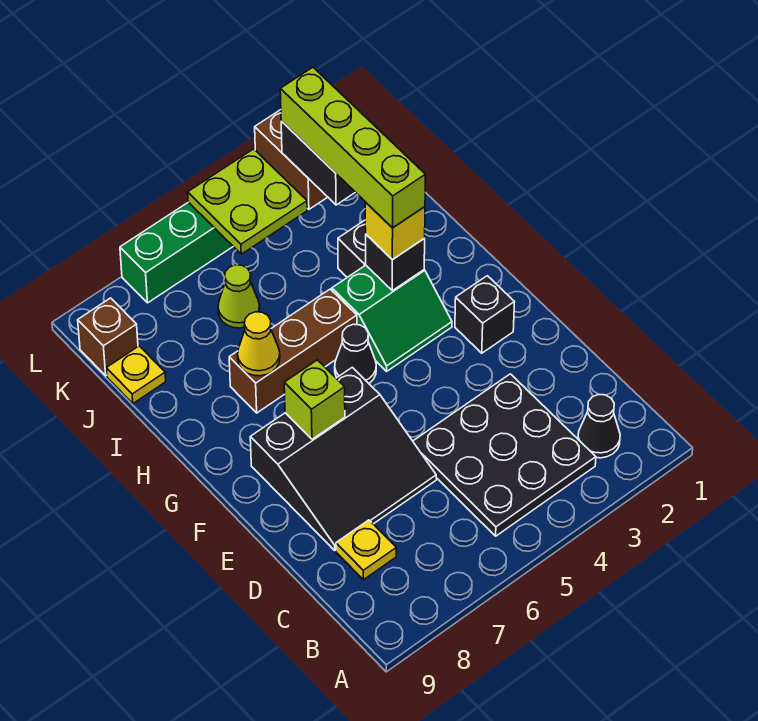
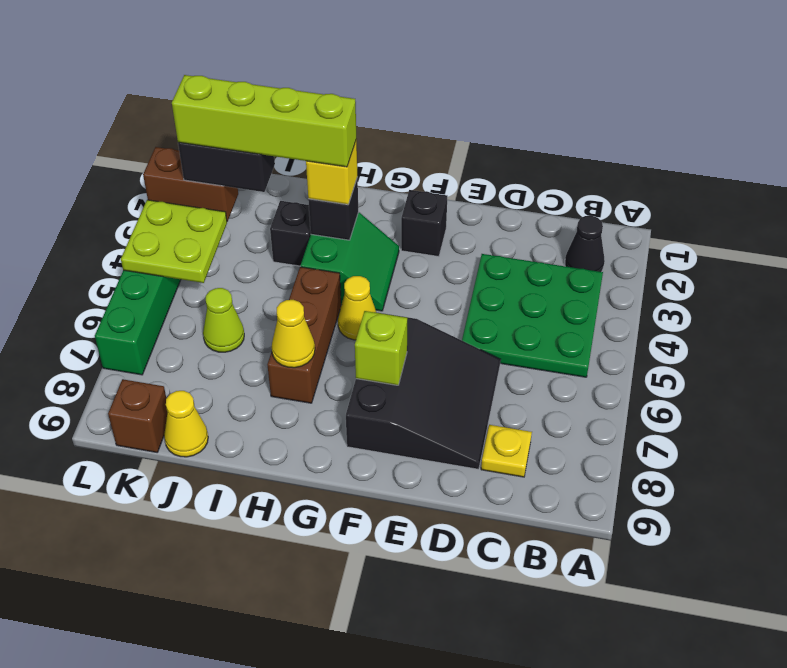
black 3x3 plate [413,374,596,536] -> green 3x3 plate [462,254,603,377]
black 1x1 cone [335,324,376,383] -> yellow 1x1 cone [338,276,376,340]
yellow 1x1 plate [106,346,166,403] -> yellow 1x1 cone [164,391,208,457]

